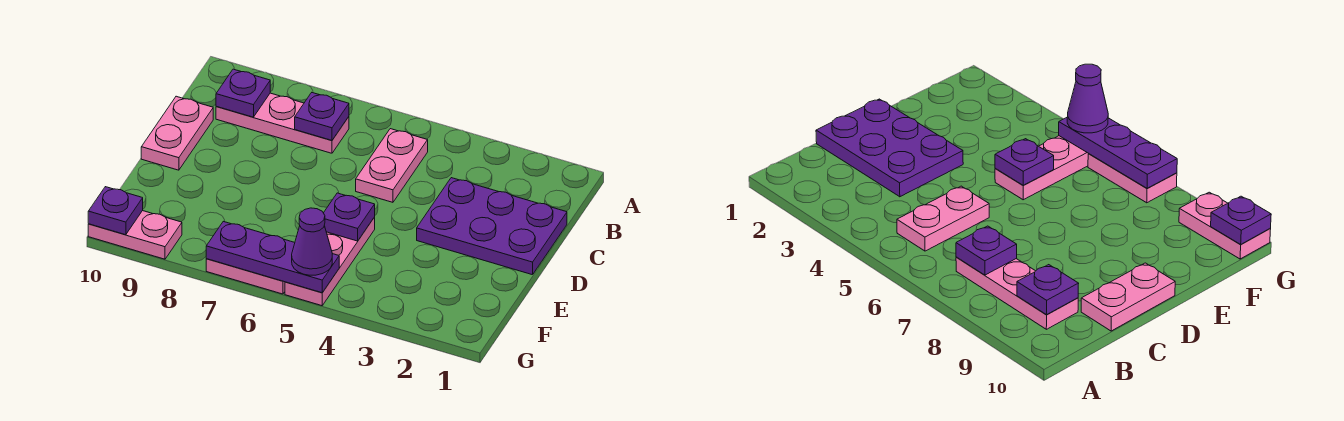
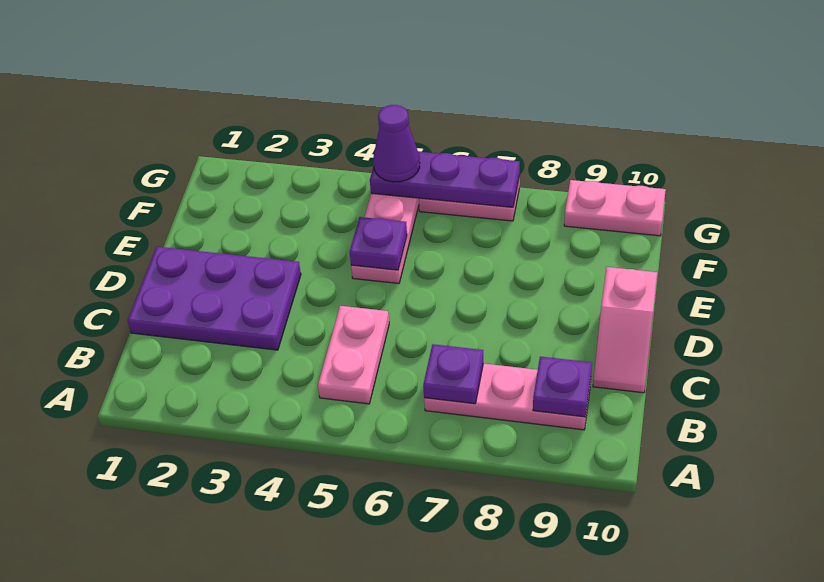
pink 1x2 plate [141,96,213,170] -> pink 1x2 slope [593,267,657,393]
purple 1x1 plate [88,187,143,235] -> none

